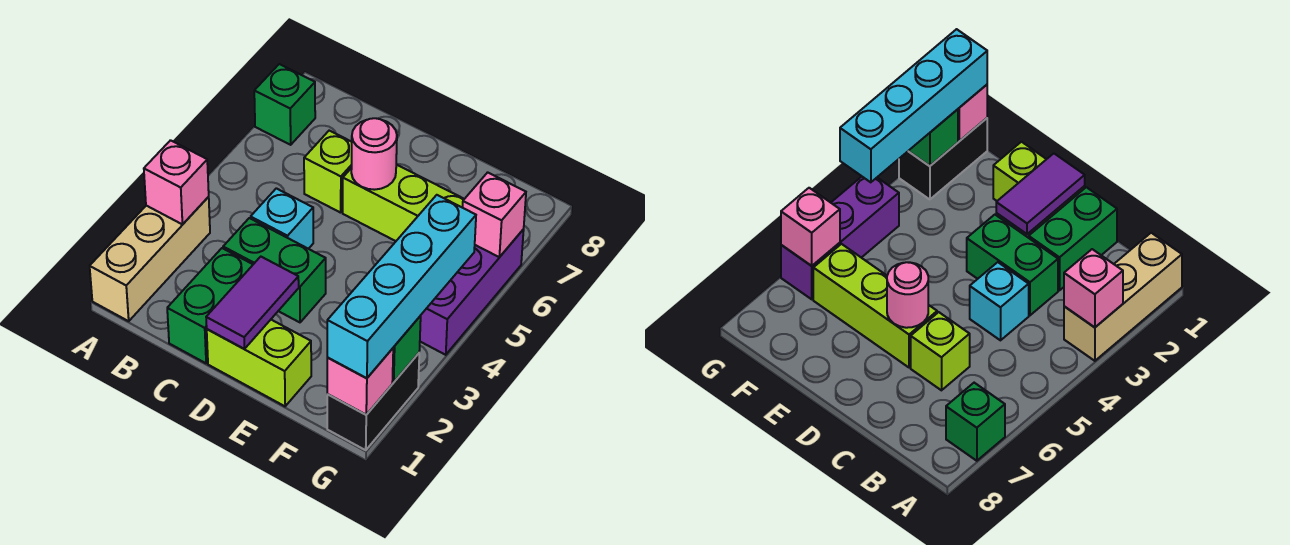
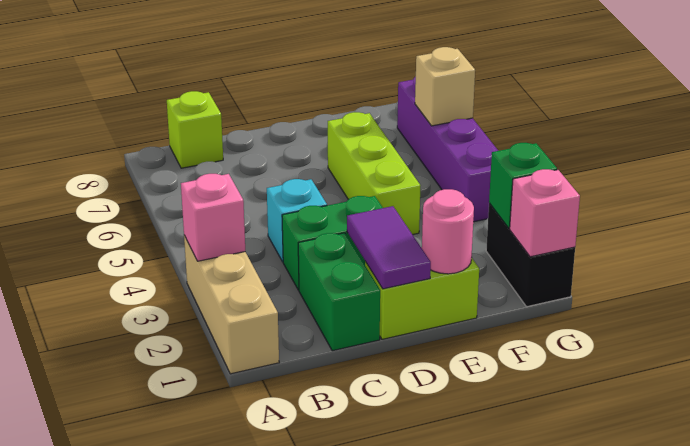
green 1x1 brick [254,64,315,145] -> none
lime 1x1 brick [304,131,352,213] -> lime 1x1 brick moved to [167,91,223,168]
lime 1x3 brick [343,165,464,241] -> lime 1x3 brick turned to [328,112,420,235]
pink 1x1 round brick [351,118,397,190] -> pink 1x1 round brick moved to [422,189,474,274]
cyan 1x4 brick [327,195,476,378] -> none
purple 1x3 brick [420,229,524,355] -> purple 1x4 brick [397,76,498,222]
pink 1x1 brick [463,172,526,257] -> tan 1x1 brick [415,47,475,126]

